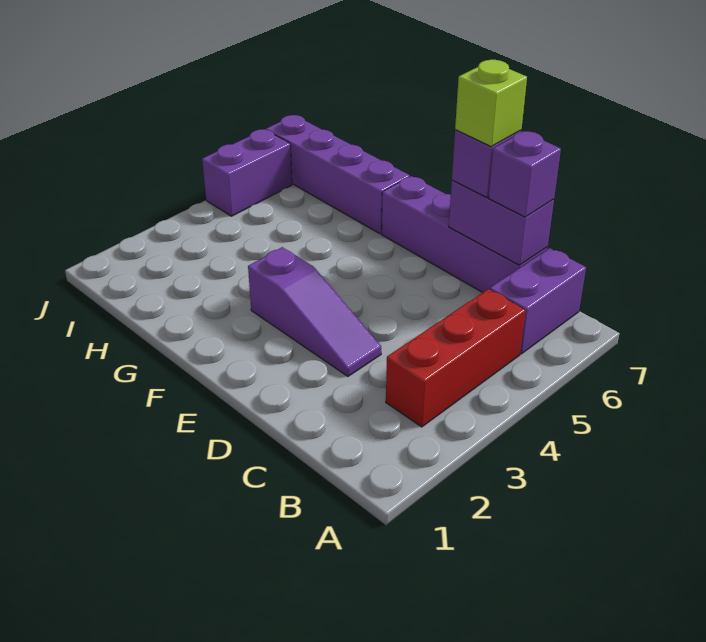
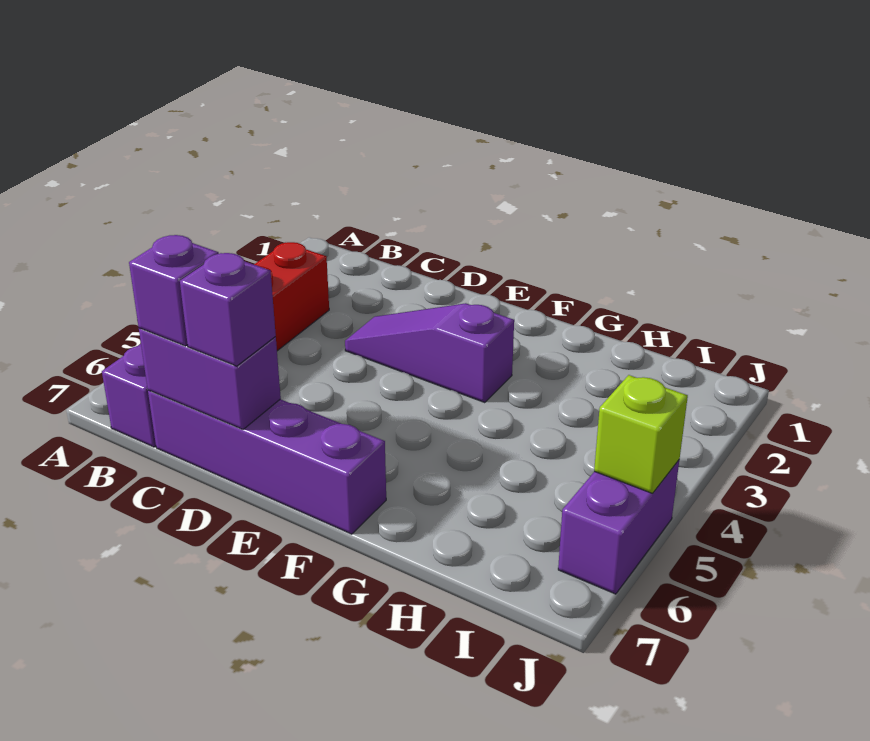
lime 1x1 brick [455,60,527,147] -> lime 1x1 brick moved to [594,375,688,493]
purple 1x4 brick [266,115,410,234] -> none

